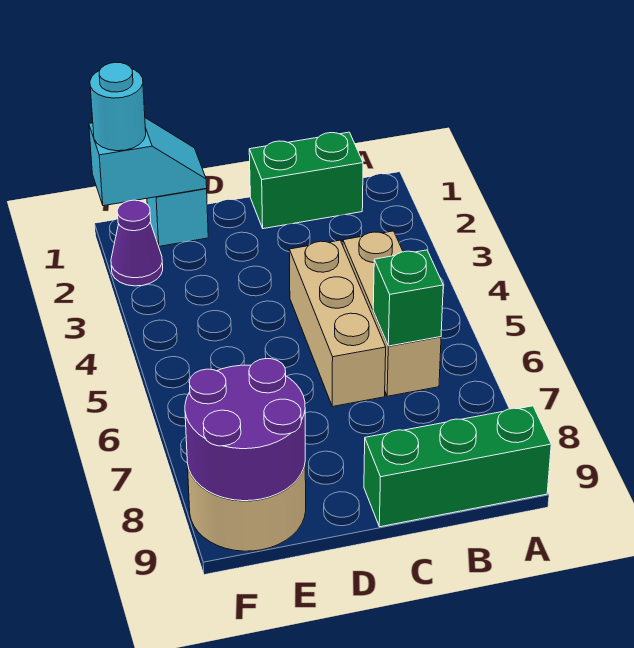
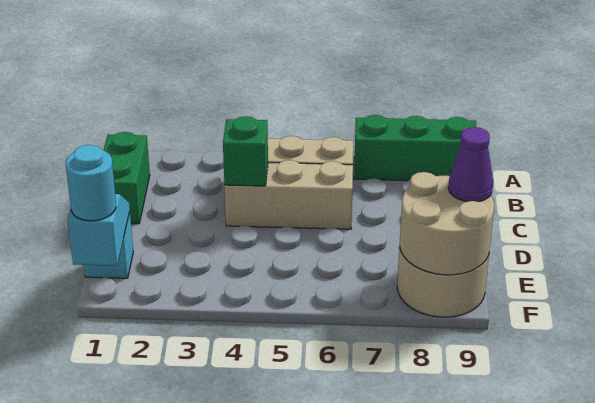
green 1x3 brick [364,406,551,527] -> green 1x3 brick turned to [354,115,476,181]
green 1x1 brick [373,250,443,346] -> green 1x1 brick moved to [223,116,268,186]
purple 2x2 round brick [185,359,305,501] -> tan 2x2 round brick [400,172,494,275]
purple 1x1 cone [111,200,163,286] -> purple 1x1 cone moved to [448,127,493,202]

